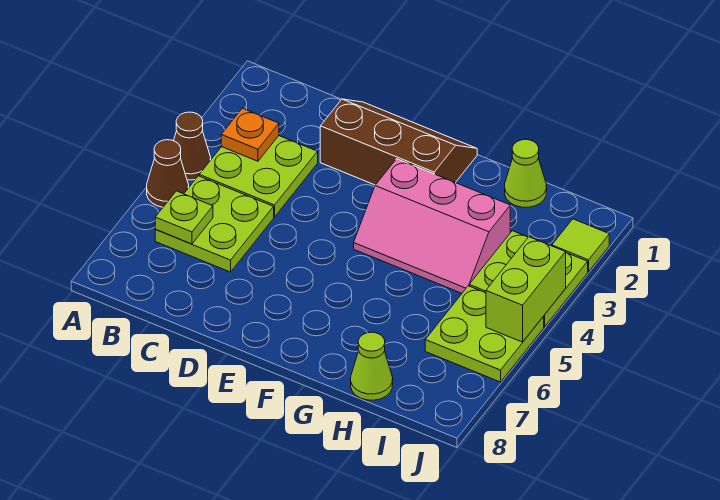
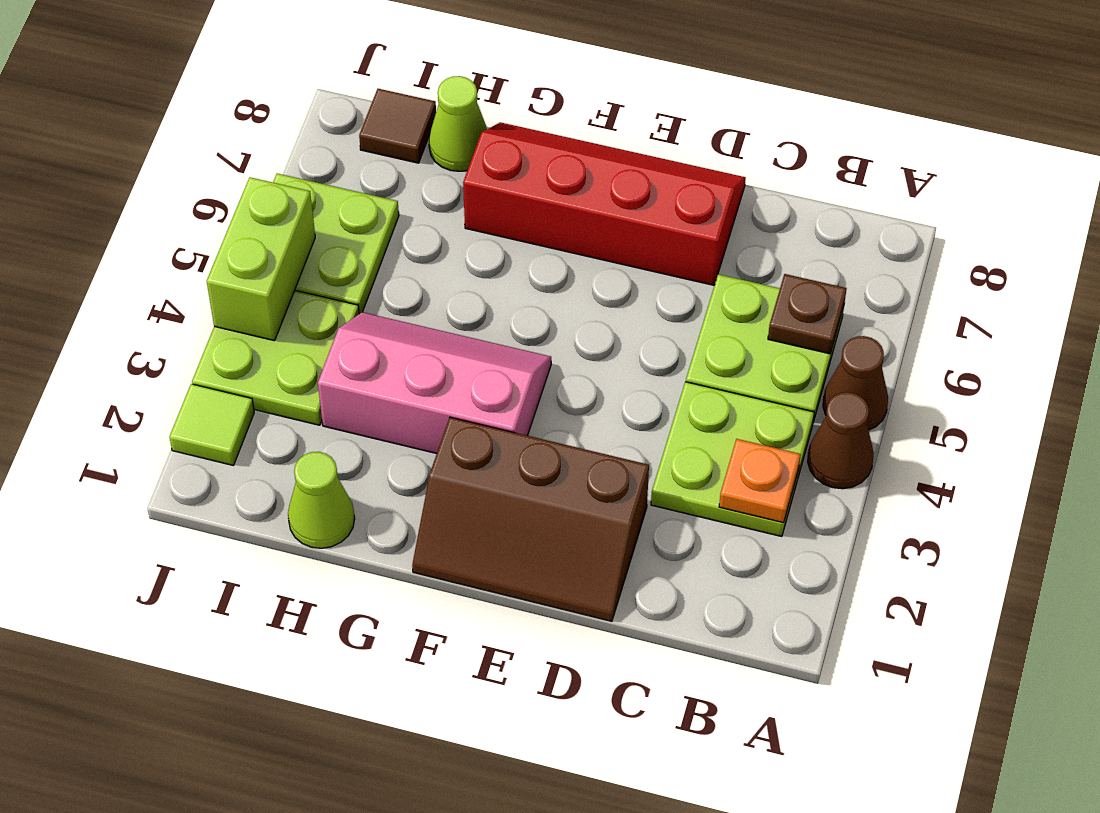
lime 1x1 plate [155,191,213,244] -> brown 1x1 plate [768,274,847,354]
none -> red 2x4 slope [463,122,746,286]
none -> brown 1x1 tile [359,89,436,163]

